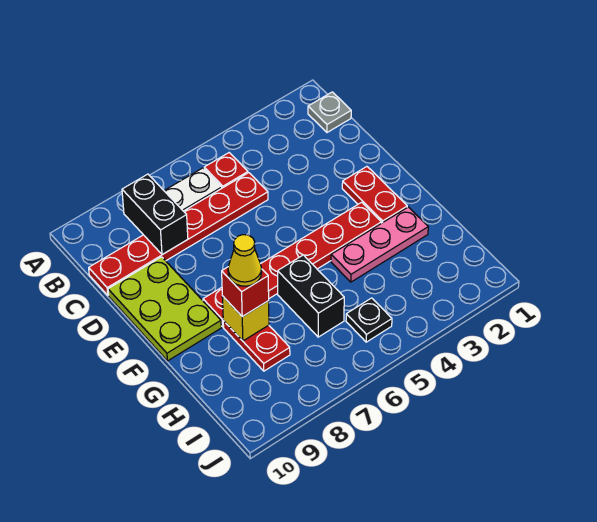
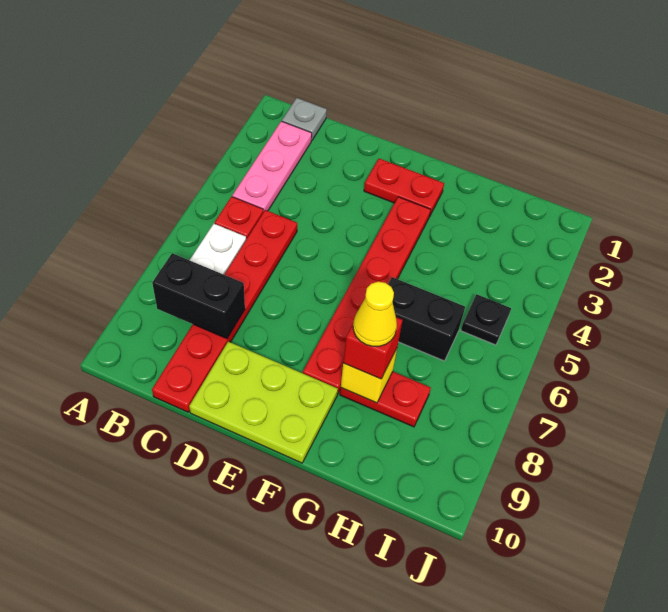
pink 1x3 plate [331,207,428,282] -> pink 1x3 plate moved to [232,121,312,212]

